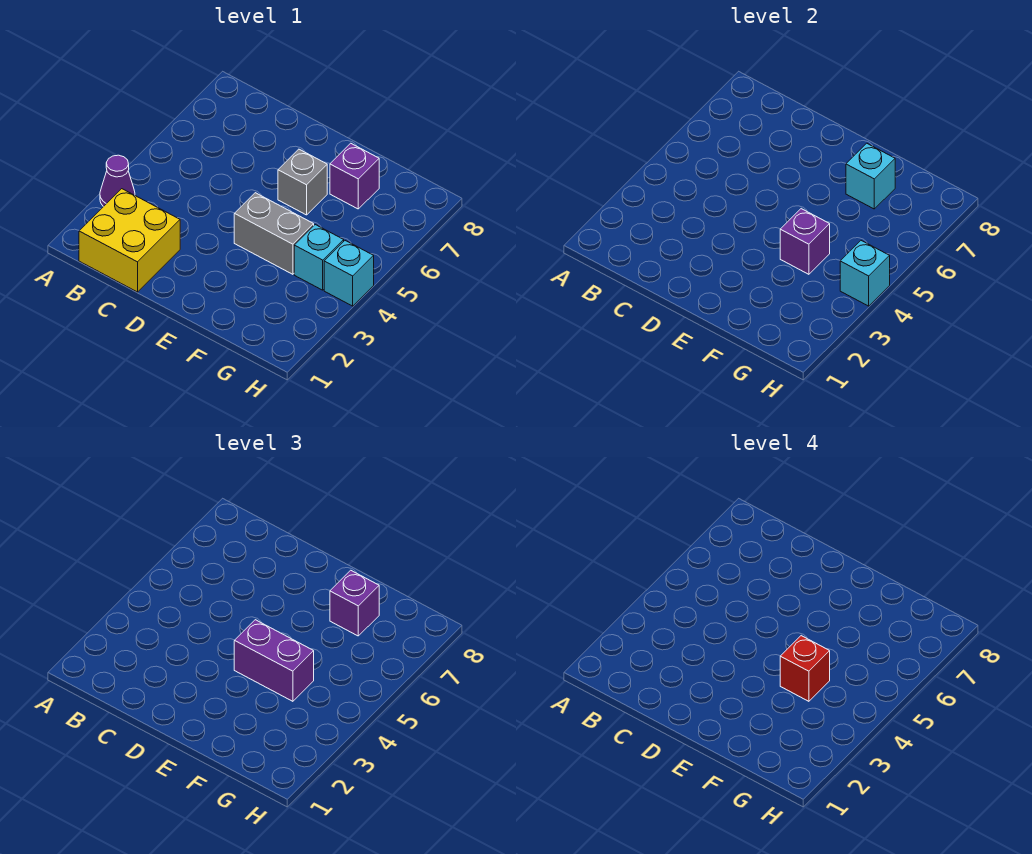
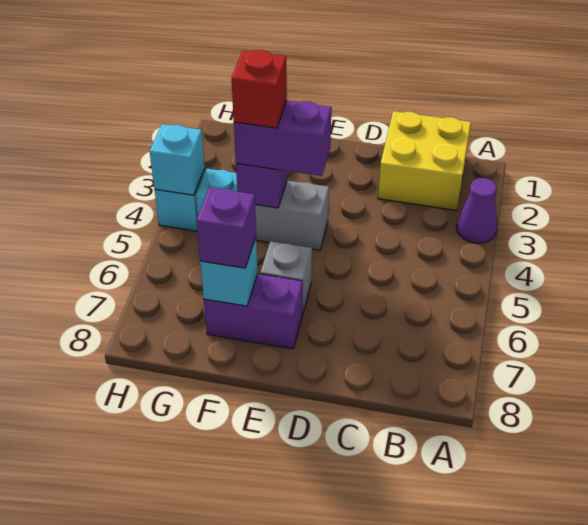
purple 1x1 brick [330,143,379,209] -> purple 1x2 brick [204,274,303,349]

